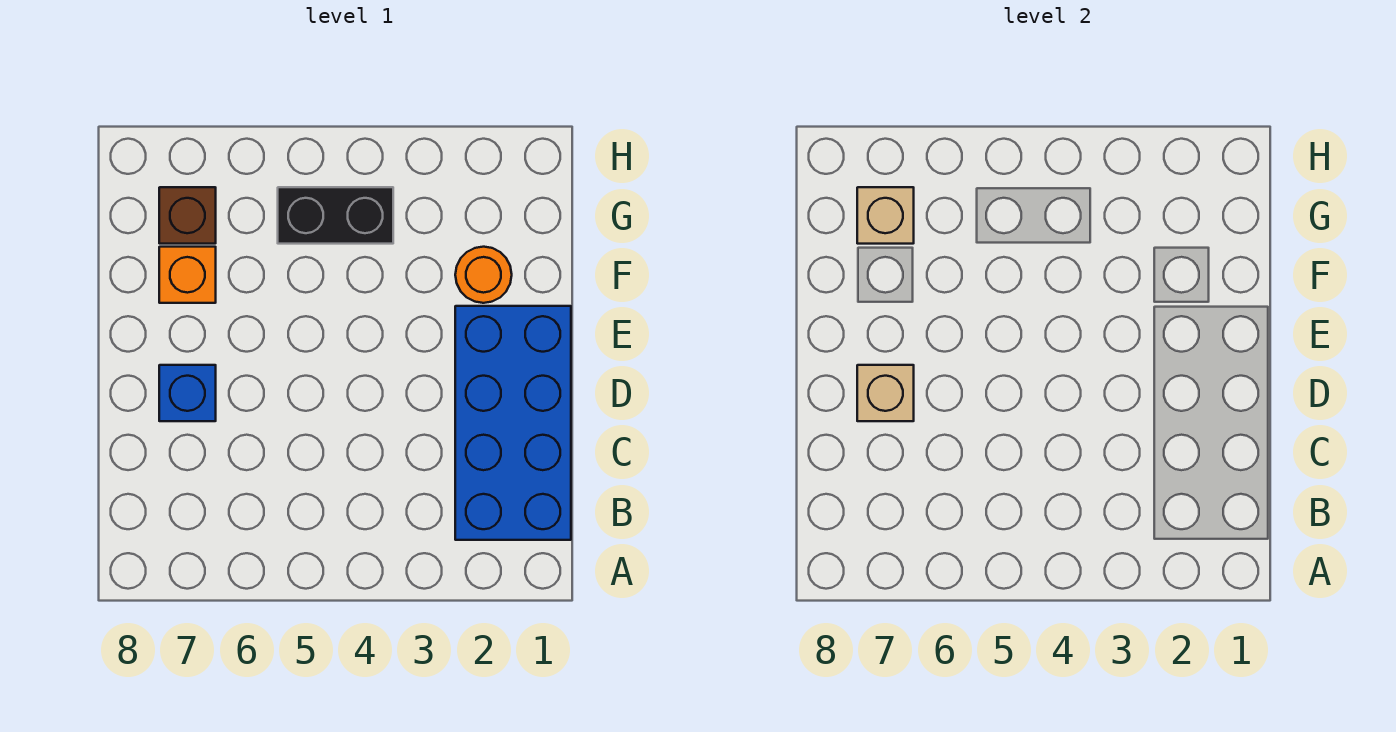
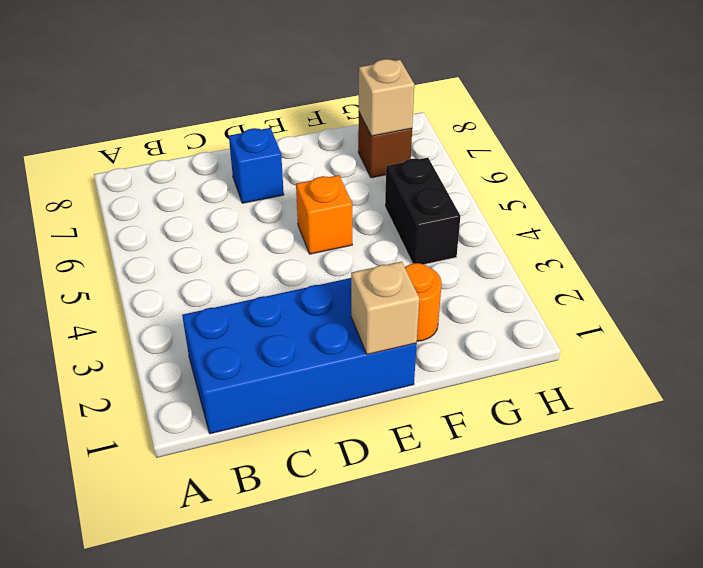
tan 1x1 brick [857,365,914,421] -> tan 1x1 brick moved to [351,262,419,354]
orange 1x1 brick [159,247,216,303] -> orange 1x1 brick moved to [296,175,352,254]

